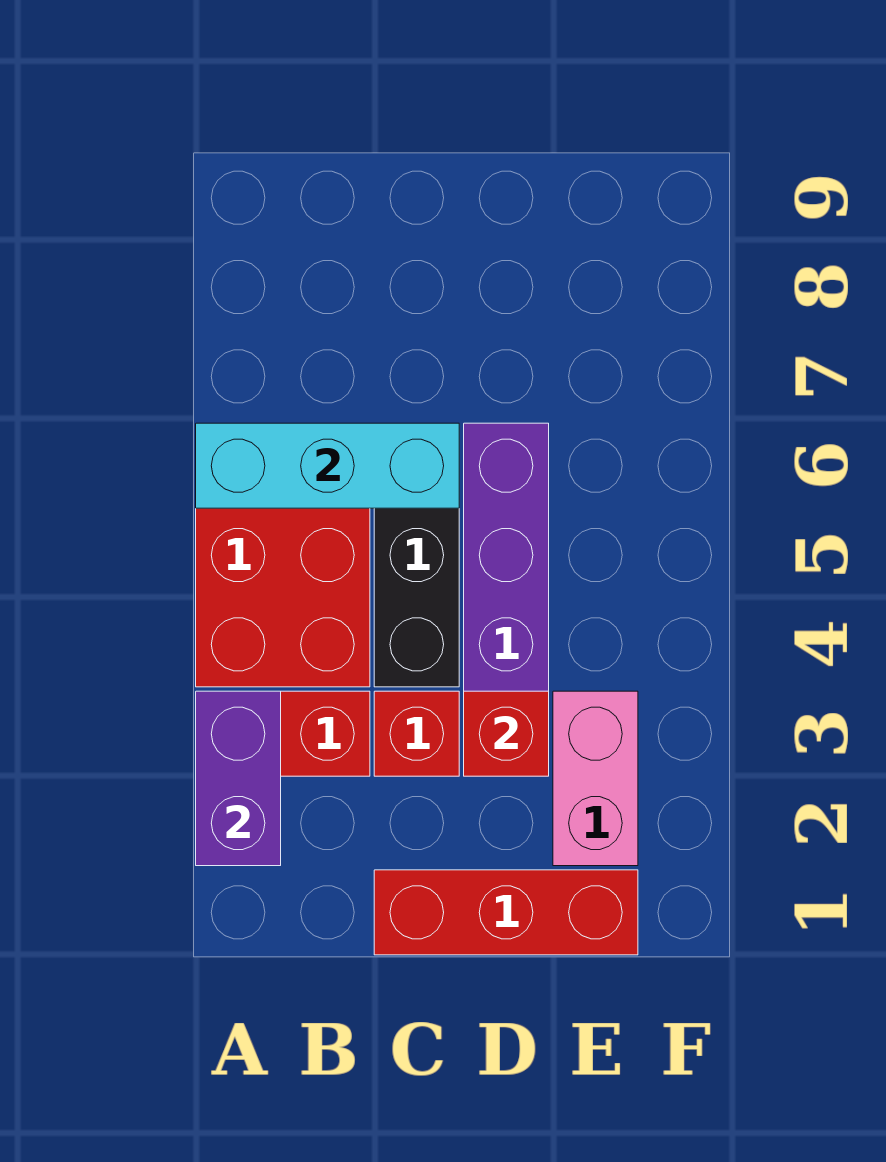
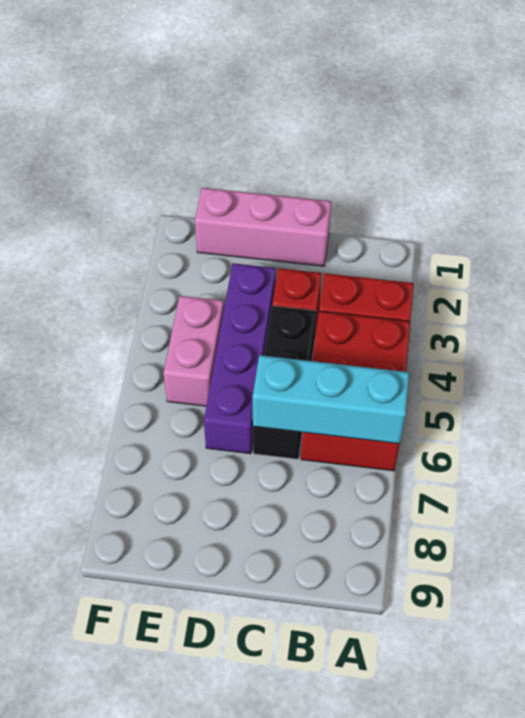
purple 1x2 brick [196,691,281,866] -> none
red 1x3 brick [374,870,638,955] -> pink 1x3 brick [195,188,331,266]
red 1x1 brick [464,691,549,776] -> none
pink 1x2 brick [553,691,638,866] -> pink 1x2 brick moved to [164,296,224,406]

